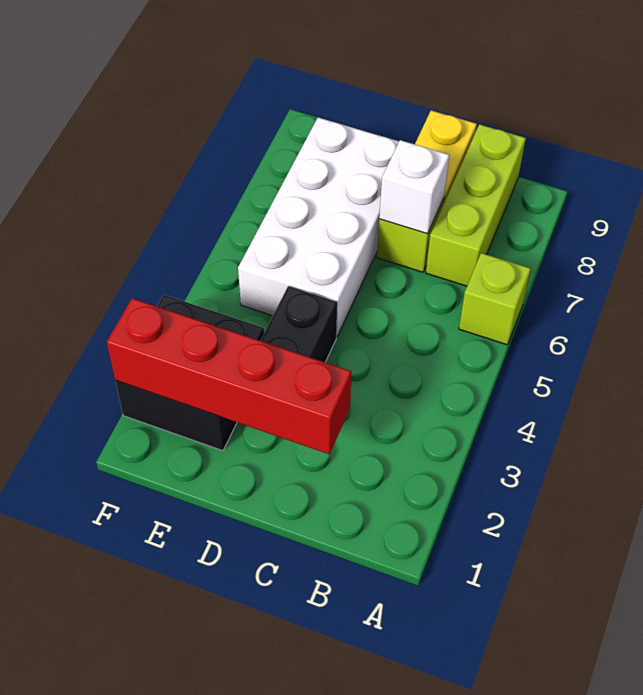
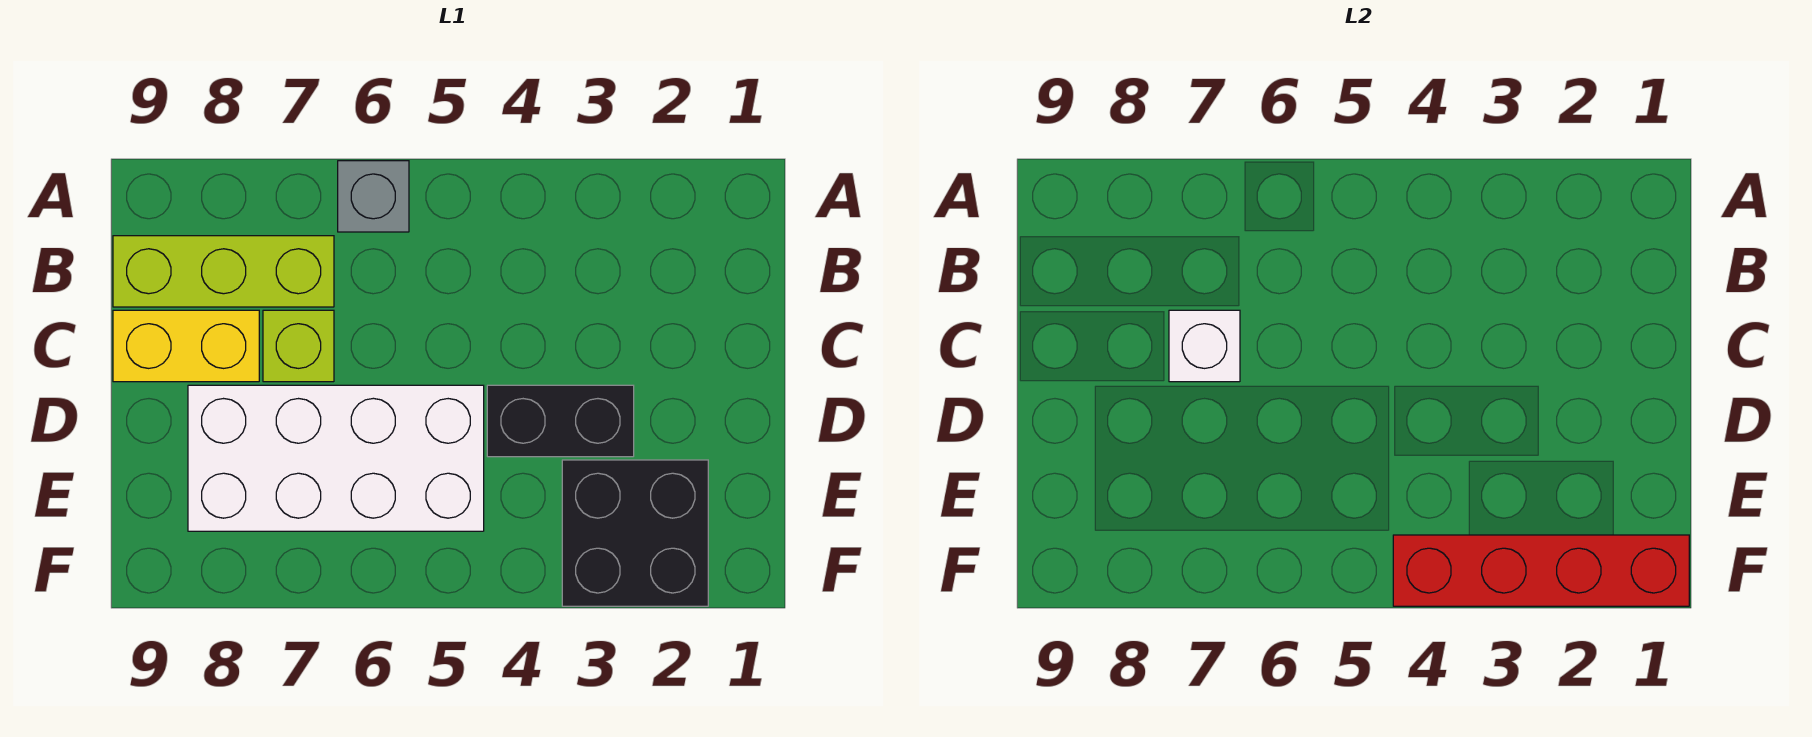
lime 1x1 brick [459,253,531,345] -> grey 1x1 brick [338,161,409,232]
red 1x4 brick [107,298,352,454] -> red 1x4 brick turned to [1393,535,1689,606]

